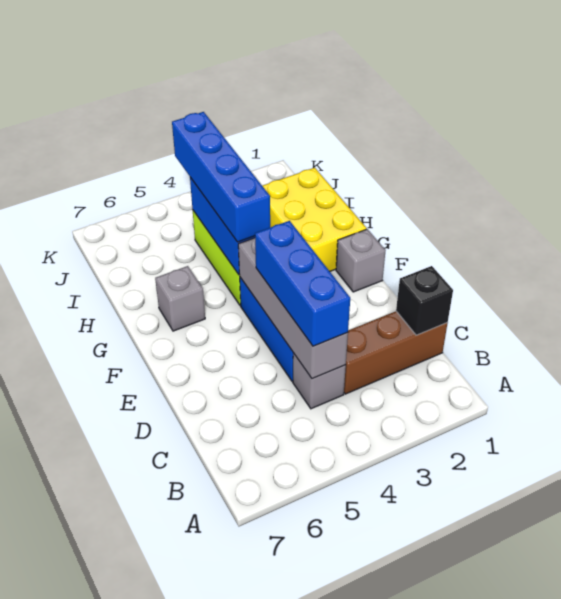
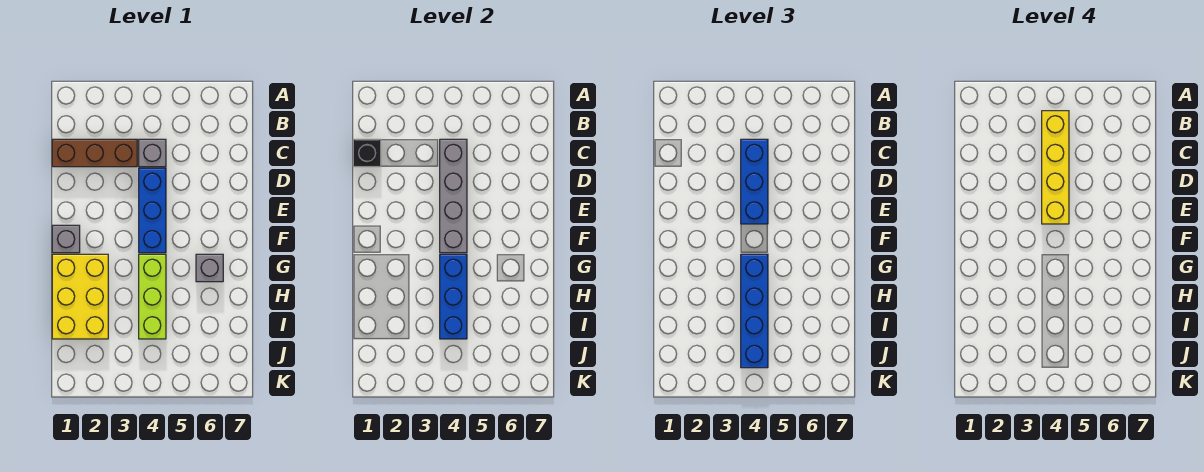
none -> yellow 1x4 brick [1042,111,1069,224]

